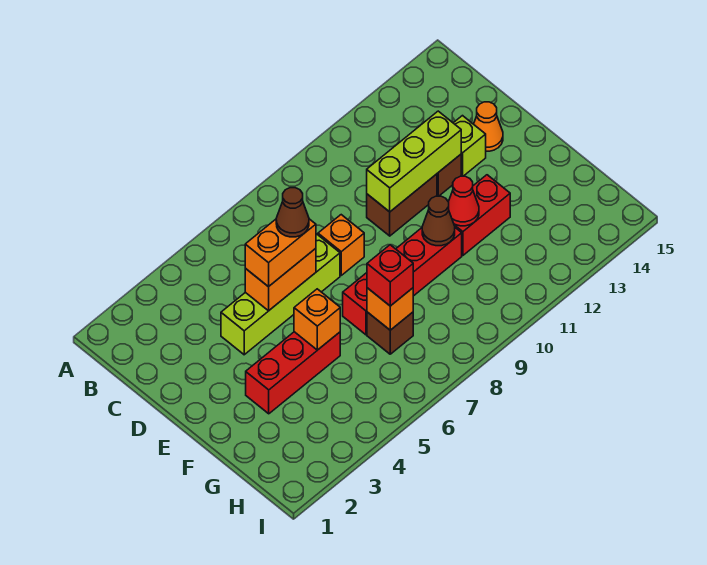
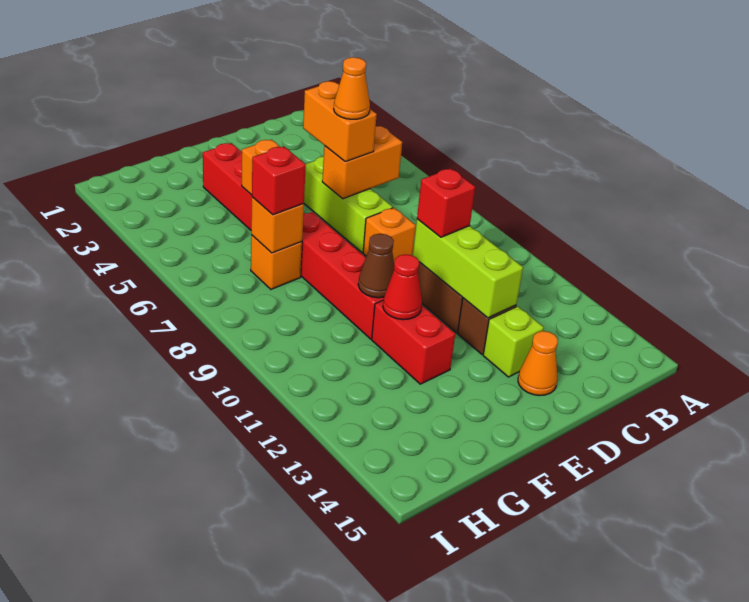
lime 1x4 brick [221,234,340,355] -> lime 1x3 brick [304,156,393,253]
orange 1x2 brick [245,248,316,311] -> orange 1x2 brick turned to [322,126,402,199]
brown 1x1 cone [276,188,309,237] -> orange 1x1 cone [334,57,370,119]
none -> red 1x1 brick [417,168,475,237]
brown 1x1 brick [367,312,413,354] -> orange 1x1 brick [251,235,302,289]

